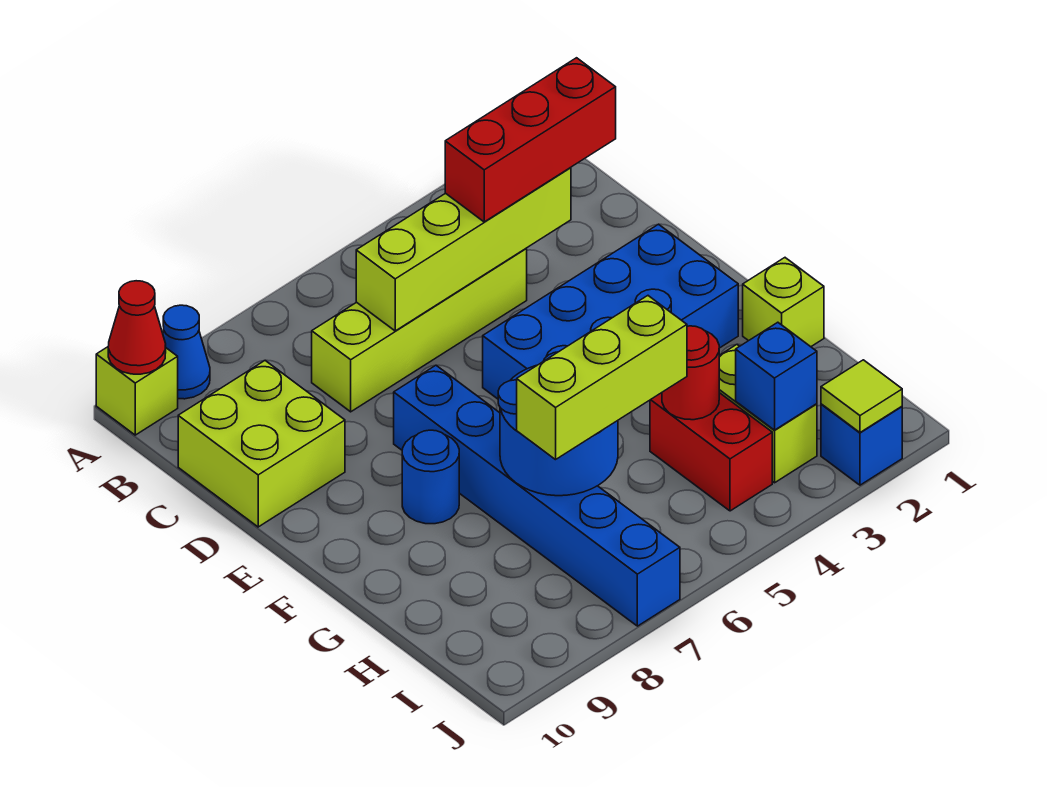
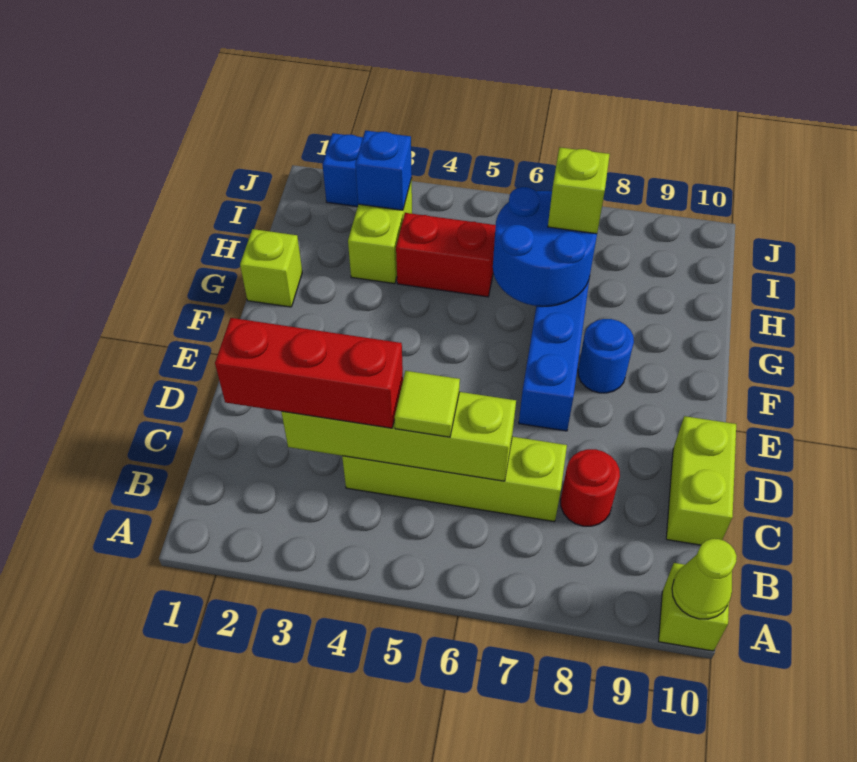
blue 1x1 cone [163,305,210,399] -> none
red 1x1 cone [108,281,166,374] -> lime 1x1 cone [672,539,737,619]
lime 2x2 brick [178,361,345,527] -> lime 1x2 brick [666,416,736,545]
blue 2x4 brick [483,224,738,399] -> none
red 1x2 brick [650,393,772,511] -> red 1x2 brick turned to [396,213,496,297]
red 1x1 round brick [662,326,719,420] -> red 1x1 round brick moved to [561,449,620,526]
lime 1x3 brick [517,296,687,460] -> lime 1x1 brick [548,147,610,234]
lime 1x1 tile [821,360,902,432] -> lime 1x1 tile moved to [395,371,460,437]

